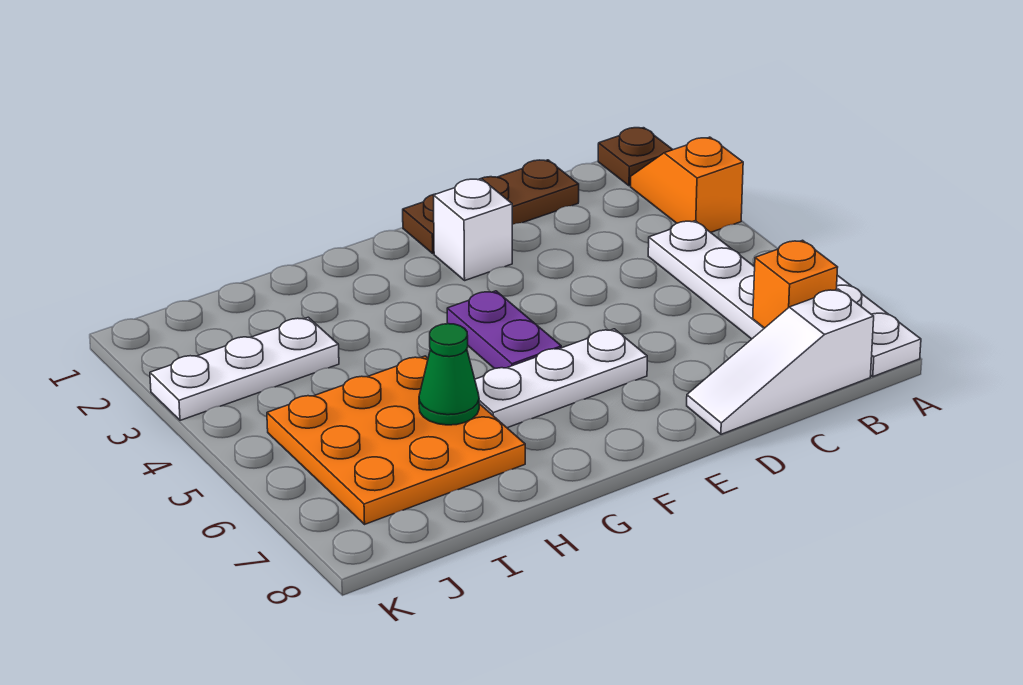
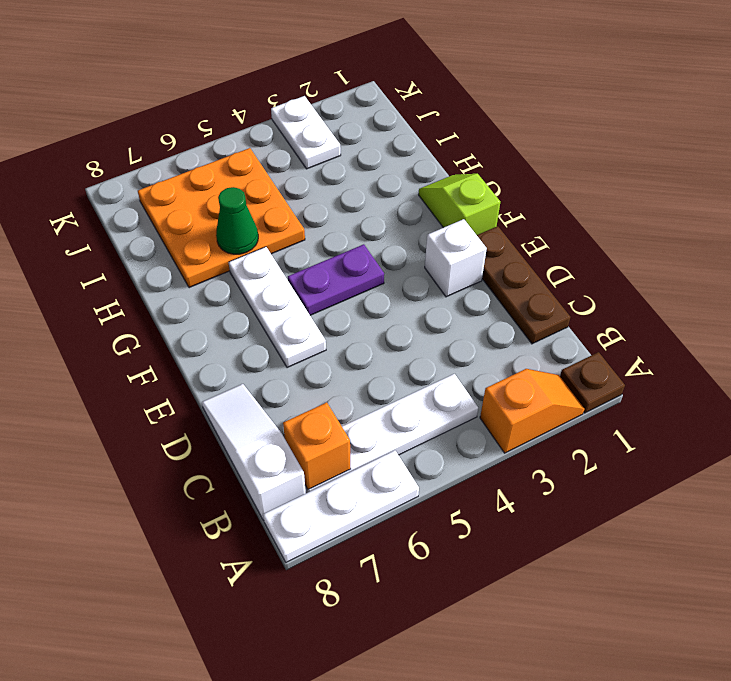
none -> lime 1x2 slope [419,174,500,235]
white 1x3 plate [150,317,339,420] -> white 1x2 plate [271,96,341,169]

